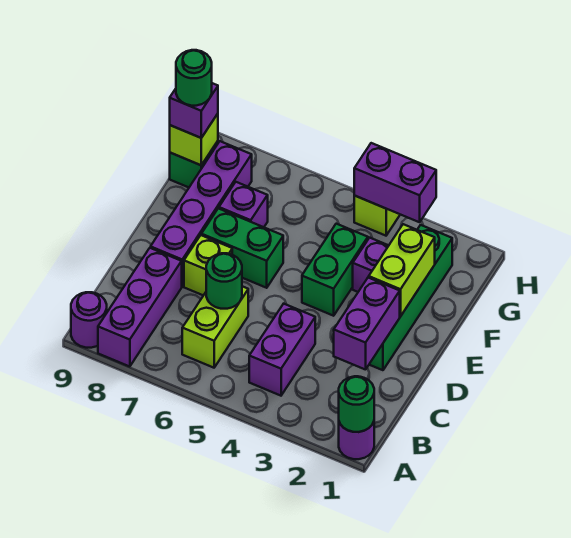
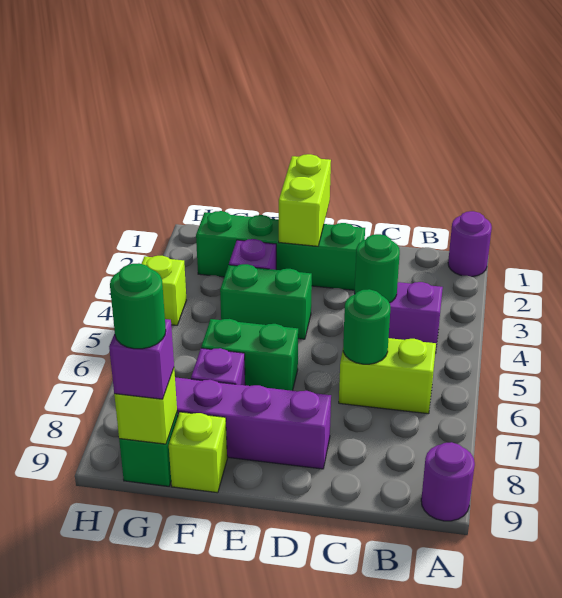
green 1x1 round brick [339,376,374,432] -> green 1x1 round brick moved to [355,234,400,303]
purple 1x3 brick [98,248,182,367] -> none
purple 1x2 brick [334,277,400,370] -> none
lime 1x1 brick [184,235,232,295] -> lime 1x1 brick moved to [169,412,227,493]
lime 1x2 brick [369,224,435,316] -> lime 1x2 brick turned to [279,154,331,246]
green 1x2 brick [201,208,283,288] -> green 1x2 brick turned to [201,319,298,391]
purple 1x2 brick [354,143,436,222] -> none

